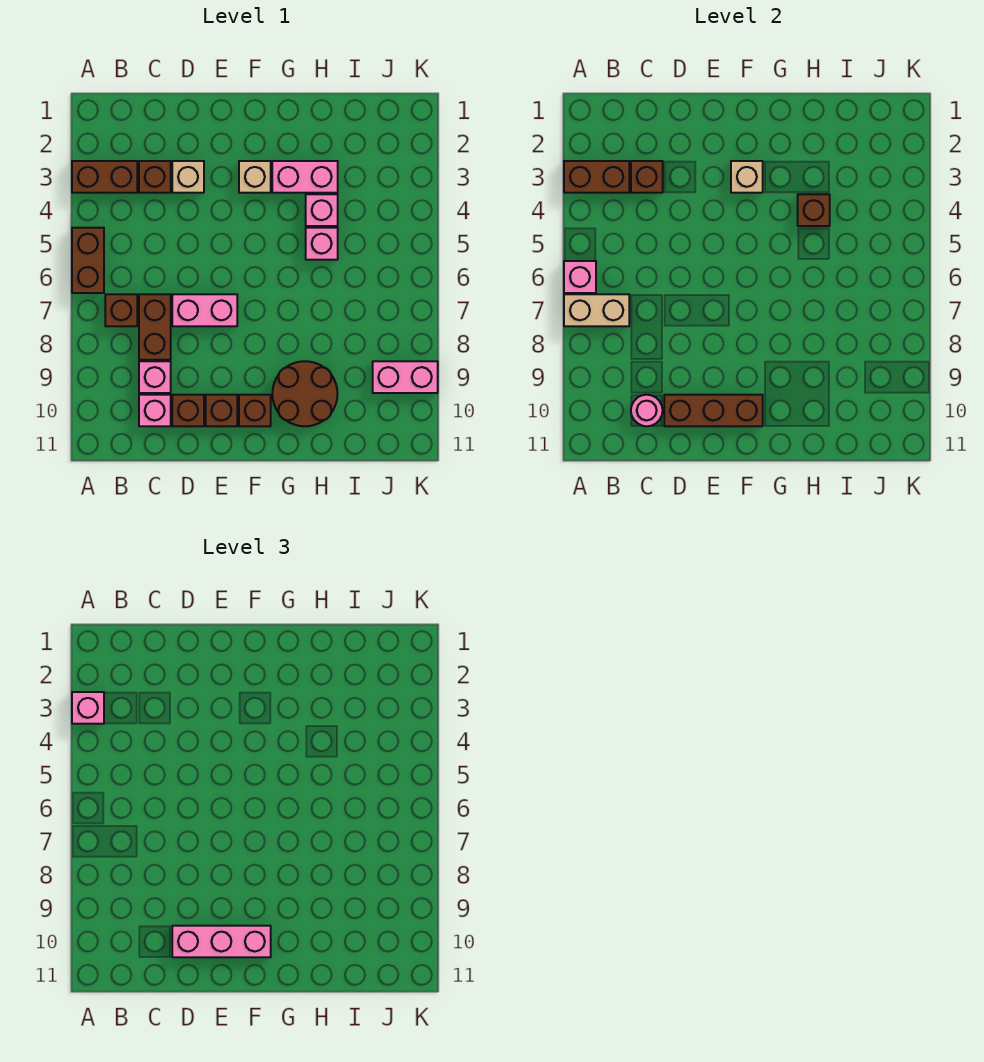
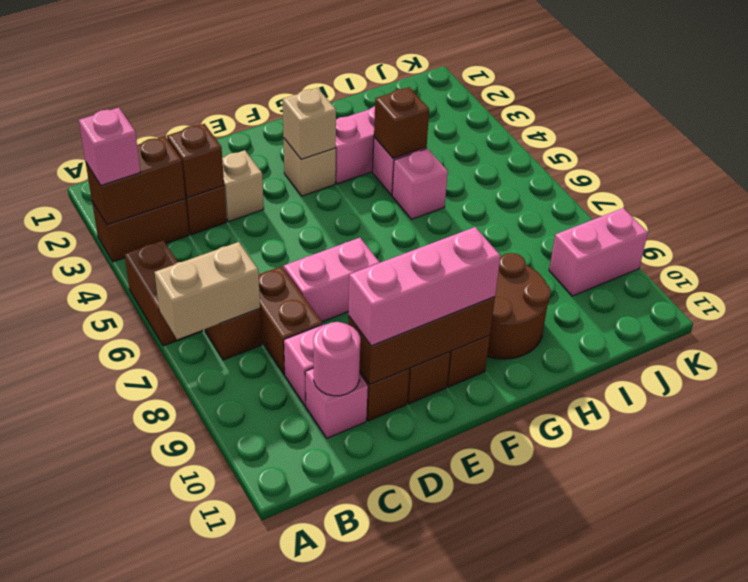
pink 1x1 brick [564,261,596,293] -> none

